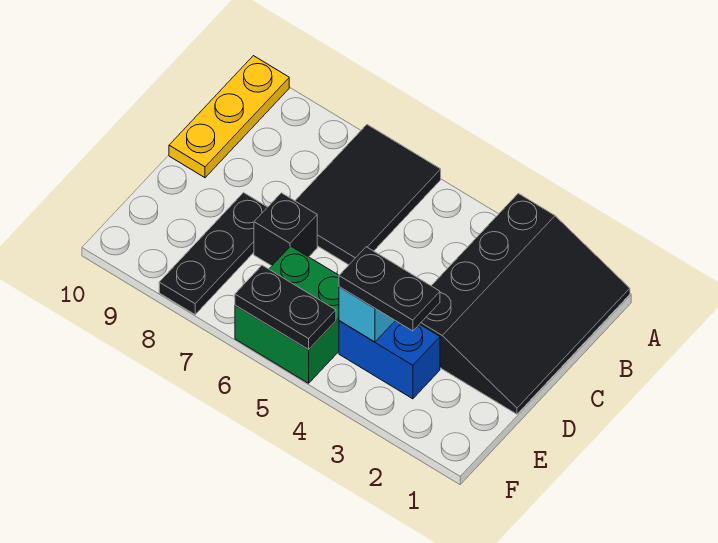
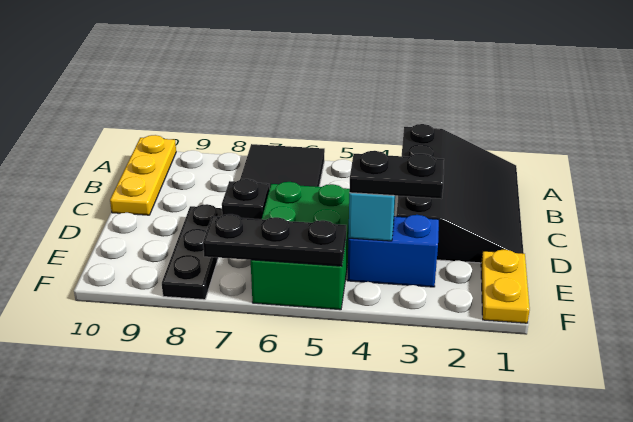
none -> yellow 1x2 plate [481,250,530,323]
green 2x2 brick [235,246,339,383] -> green 2x3 brick [251,182,349,310]
black 1x2 plate [235,265,336,350] -> black 1x3 plate [203,214,346,266]

